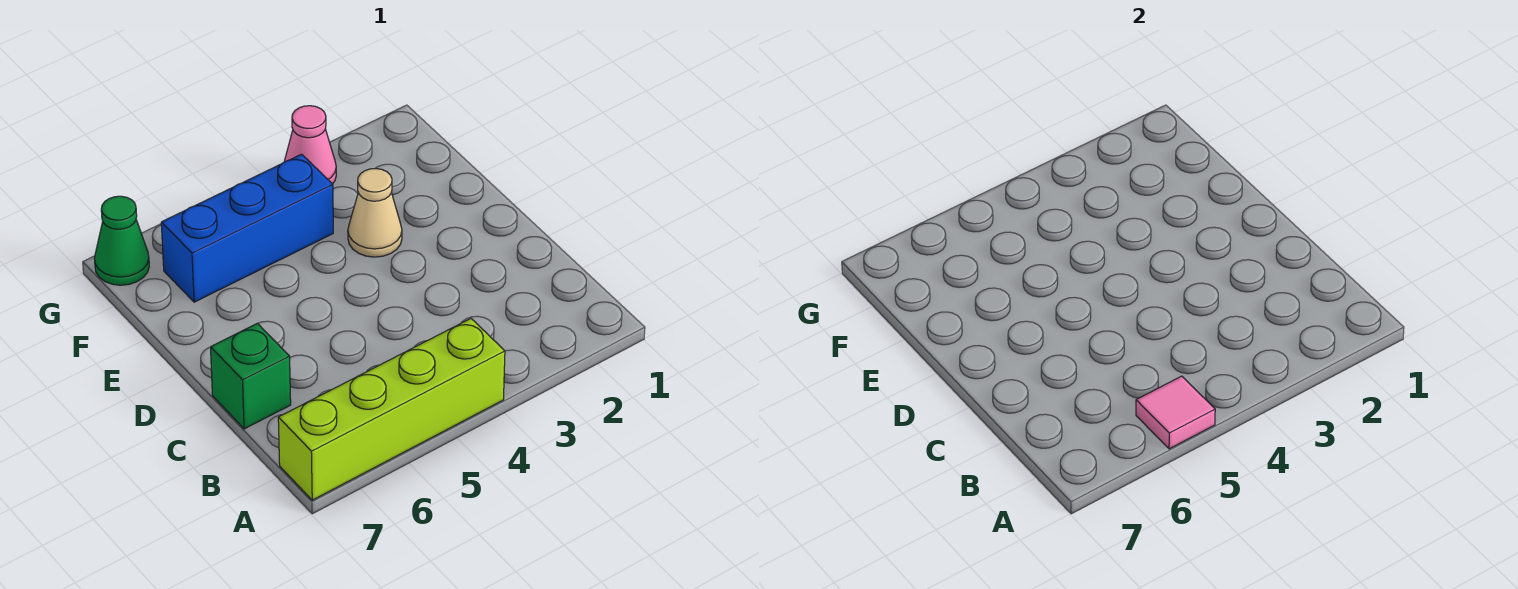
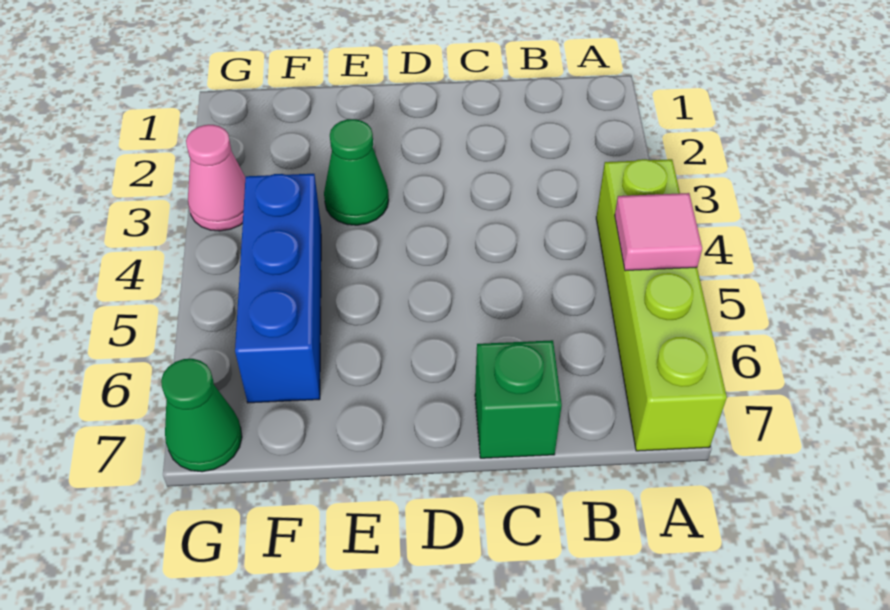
tan 1x1 cone [348,169,402,257] -> green 1x1 cone [324,119,389,225]

